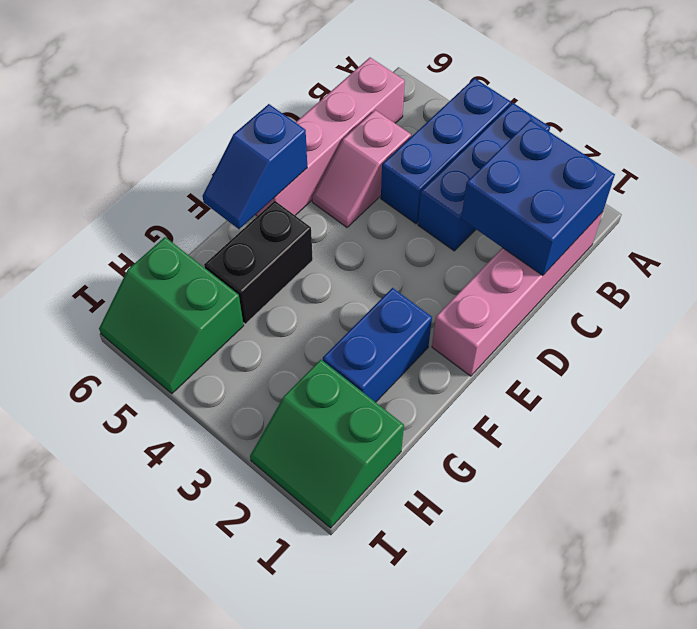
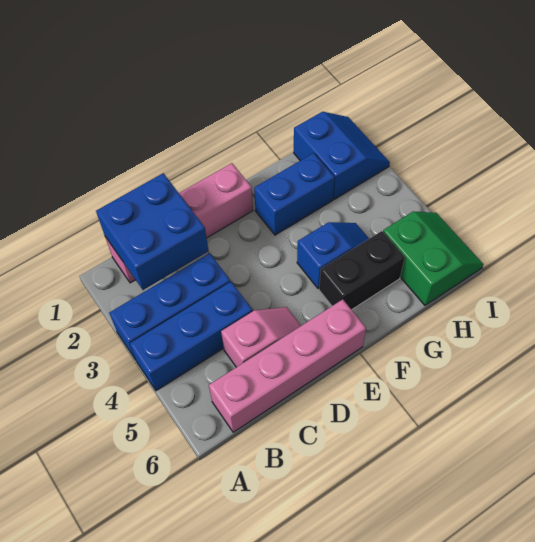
blue 1x2 slope [203,104,307,229] -> blue 1x2 slope moved to [297,222,369,289]
green 2x2 slope [250,360,404,528] -> blue 2x2 slope [294,112,390,200]

